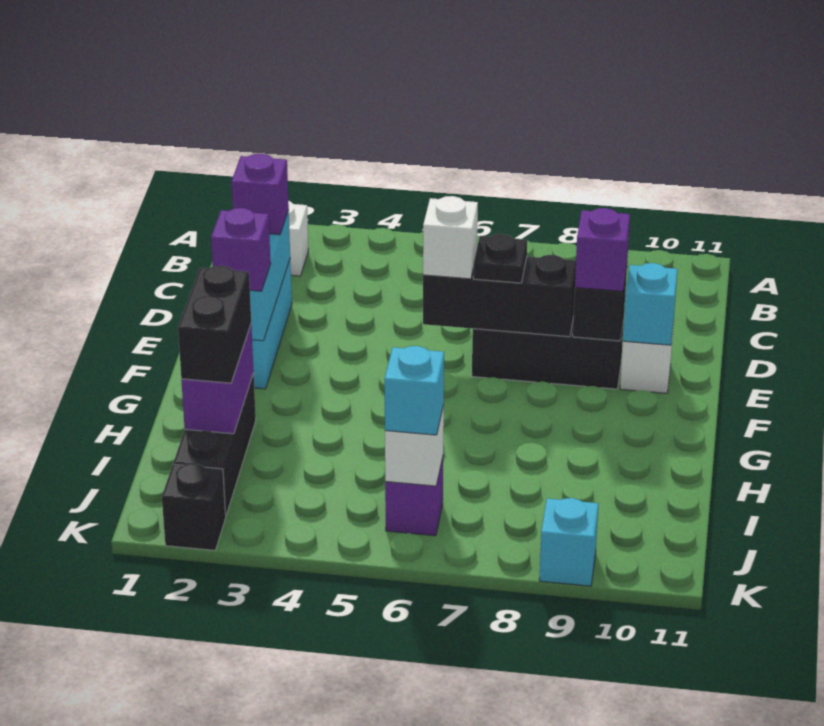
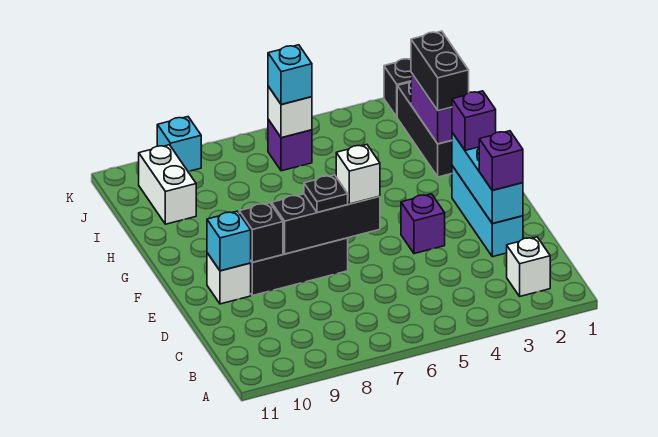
purple 1x1 brick [575,208,630,291] -> purple 1x1 brick moved to [401,194,445,254]
none -> white 1x2 brick [139,145,196,224]

